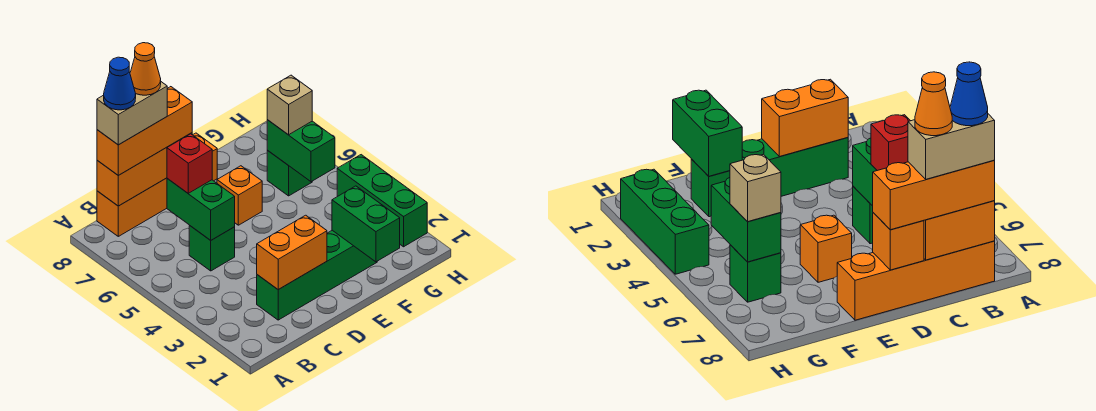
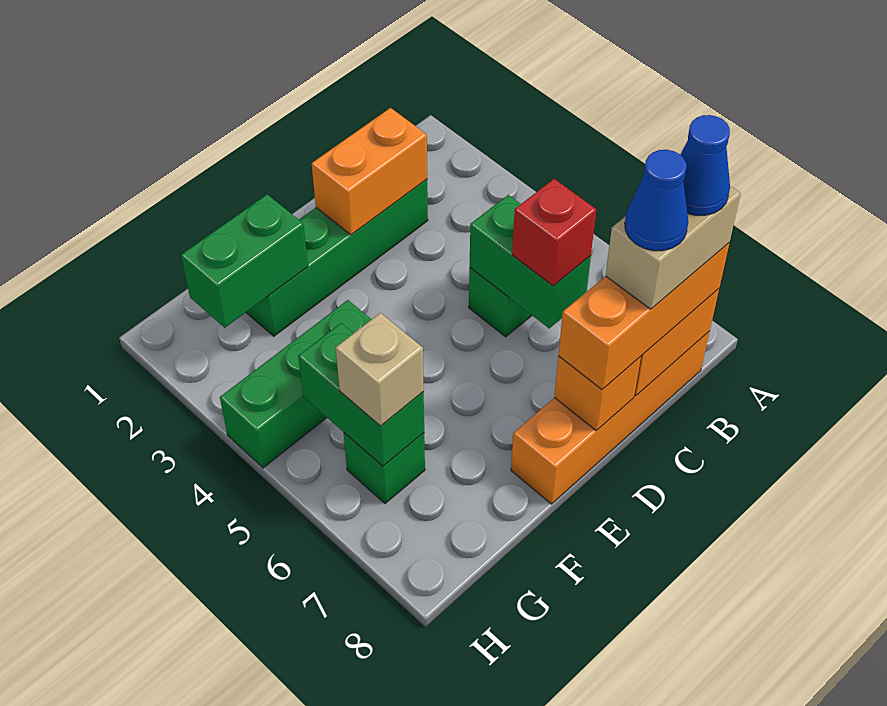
orange 1x1 cone [130,43,161,95] -> blue 1x1 cone [625,150,688,251]
orange 1x1 brick [217,166,262,225] -> none
green 1x2 brick [332,186,400,262] -> green 1x2 brick turned to [181,194,308,328]
green 1x3 brick [337,155,427,247] -> green 1x3 brick turned to [220,300,372,468]

